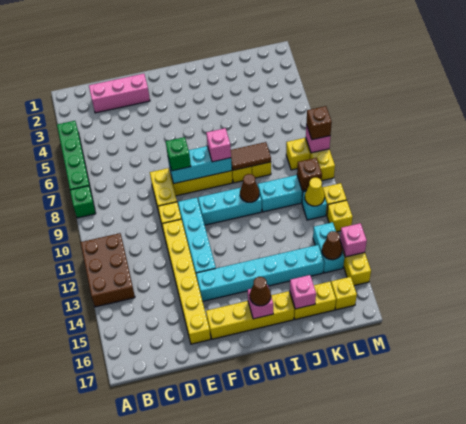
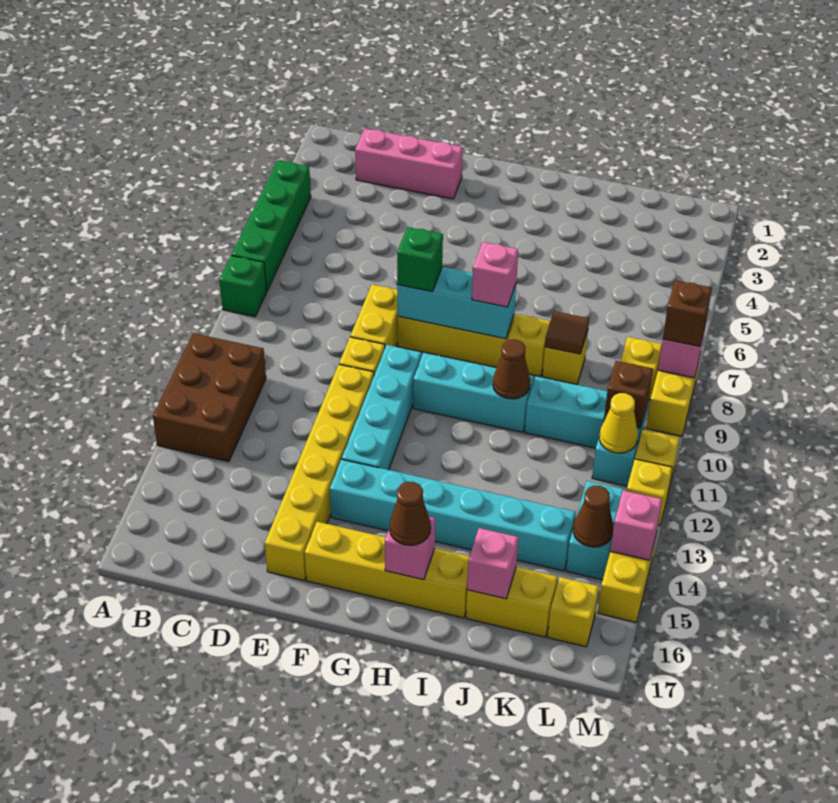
brown 1x2 tile [231,142,271,170] -> brown 1x1 tile [545,311,589,354]

